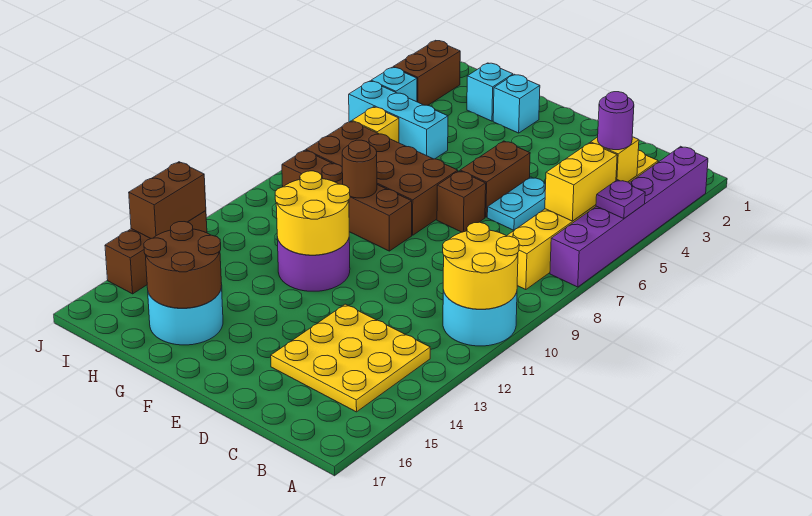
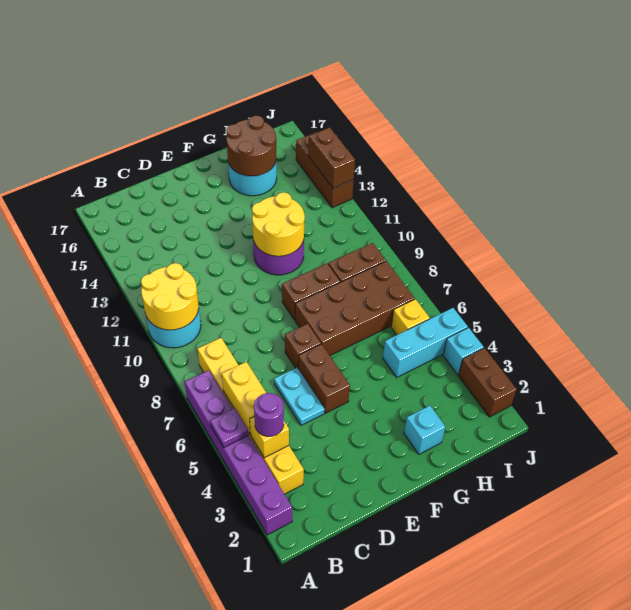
yellow 3x3 plate [271,304,430,412] -> none
brown 1x1 round brick [342,140,377,198] -> none
cyan 1x1 brick [467,63,513,121] -> none

